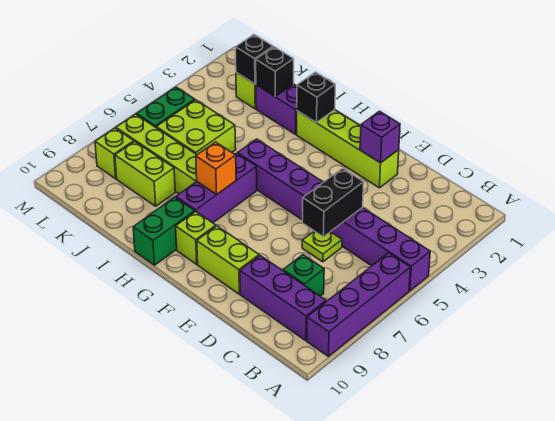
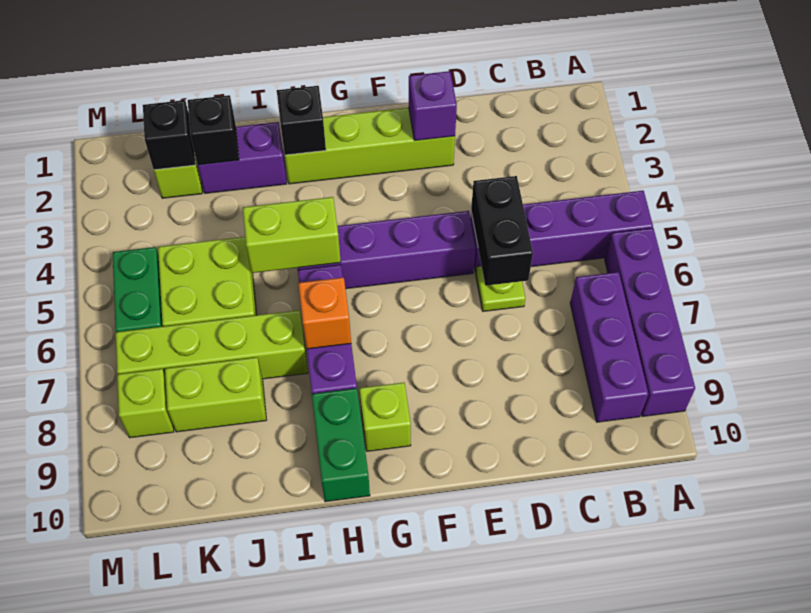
purple 1x3 brick [240,256,326,340] -> purple 1x3 brick turned to [570,272,648,422]
green 1x1 brick [283,255,324,296] -> none
lime 1x2 brick [197,226,259,294] -> lime 1x2 brick moved to [243,197,341,273]

